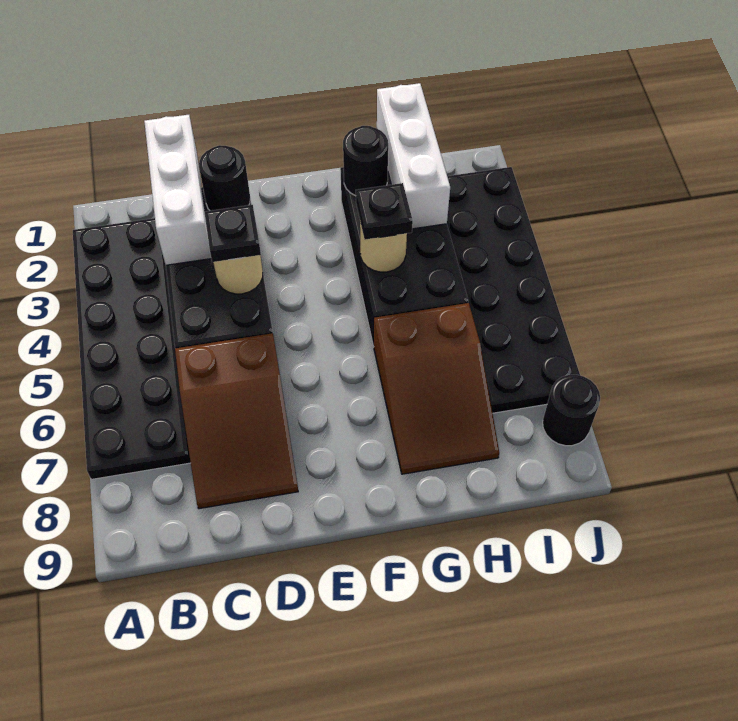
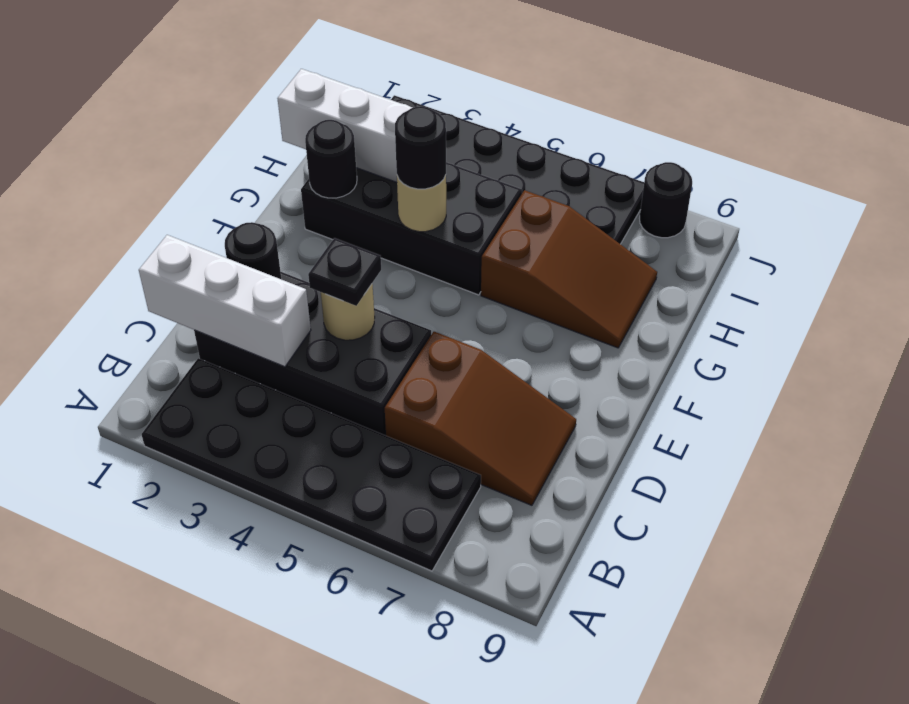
black 1x1 plate [356,183,413,240] -> black 1x1 round brick [395,106,446,189]

